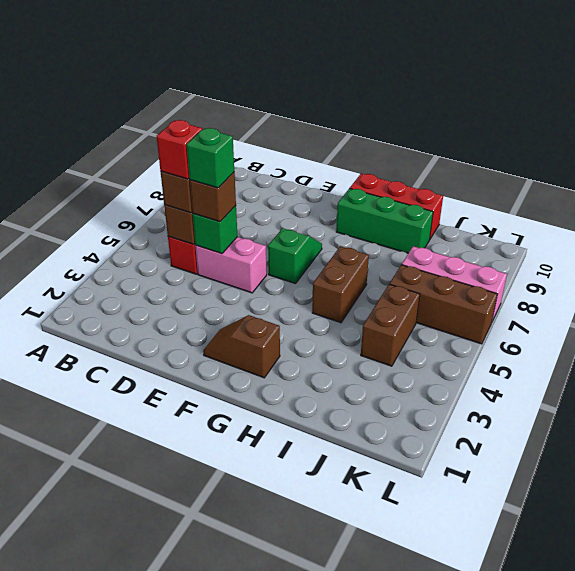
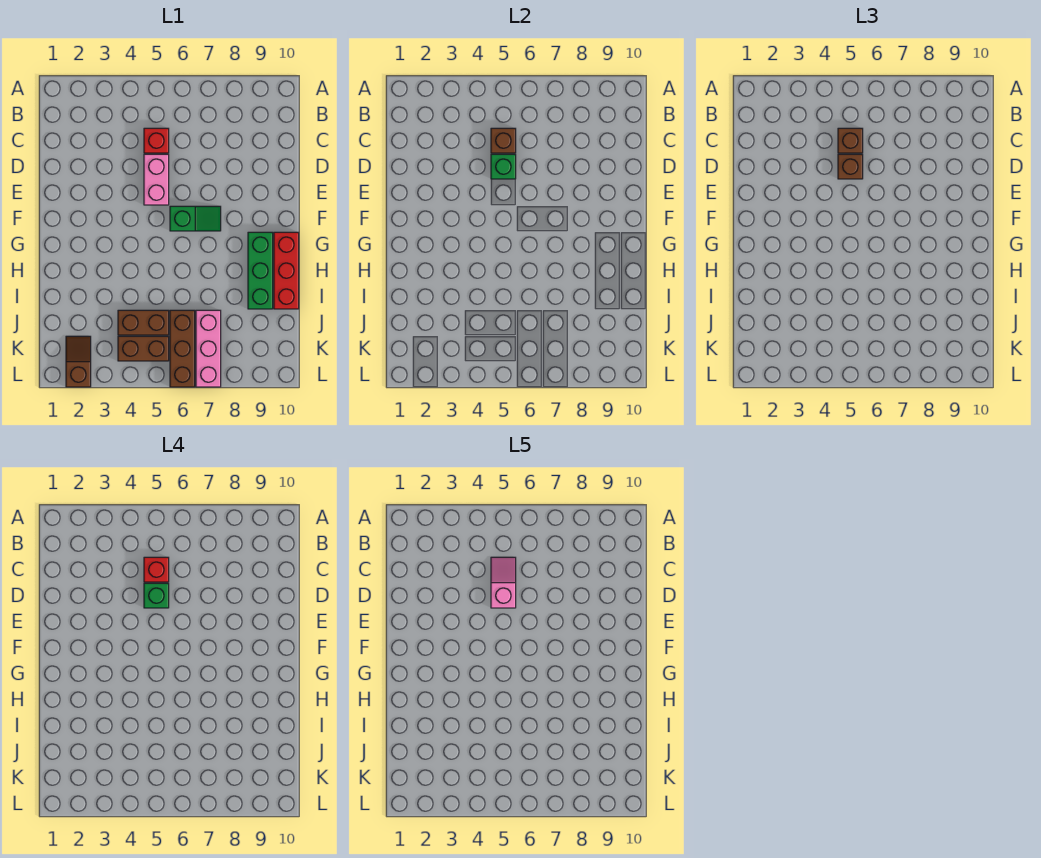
none -> pink 1x2 slope [491,557,516,608]
brown 1x2 slope [203,315,280,378] -> brown 1x2 slope moved to [66,336,91,387]
brown 1x2 brick [312,246,369,323] -> brown 1x2 brick moved to [118,336,169,361]

